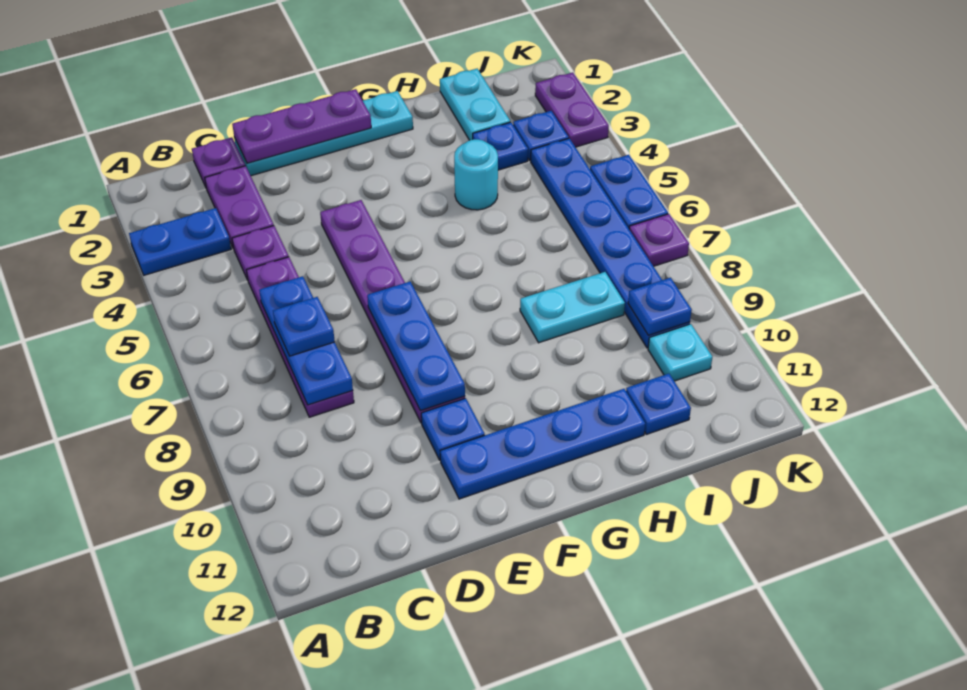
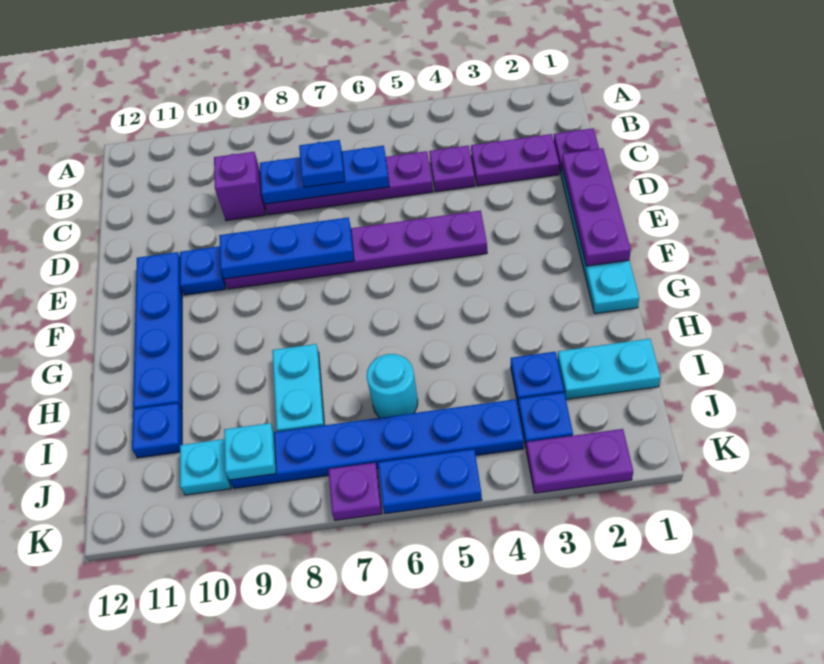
blue 1x2 plate [129,208,231,275] -> none
none -> purple 1x1 brick [214,152,266,221]
cyan 1x1 round brick [454,139,498,210] -> cyan 1x1 round brick moved to [367,354,418,418]
blue 1x1 plate [628,278,692,336] -> cyan 1x1 plate [224,423,276,480]

